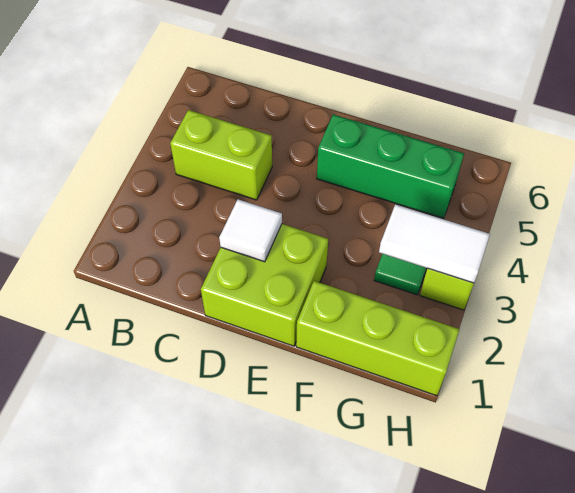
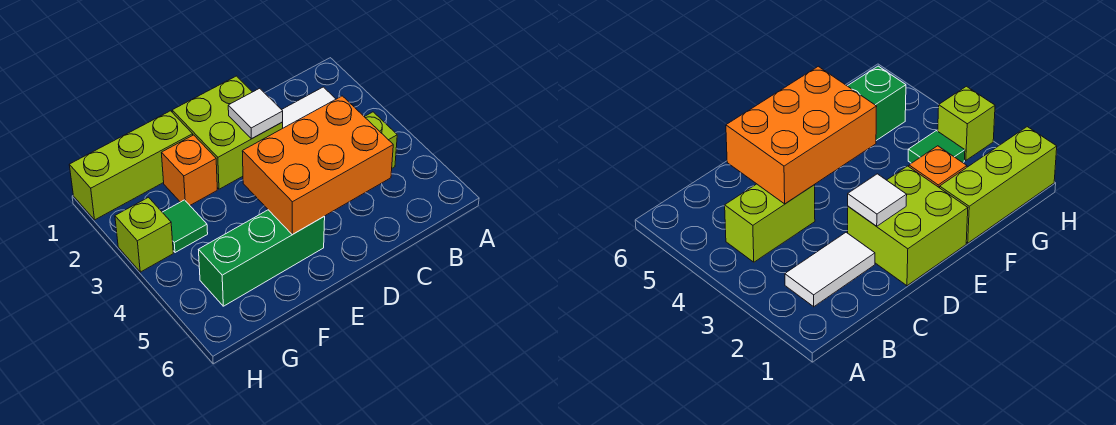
none -> orange 2x3 brick [242,96,393,235]
none -> orange 1x1 brick [162,135,217,205]
white 1x2 tile [379,204,490,283] -> white 1x2 tile moved to [282,87,336,128]

